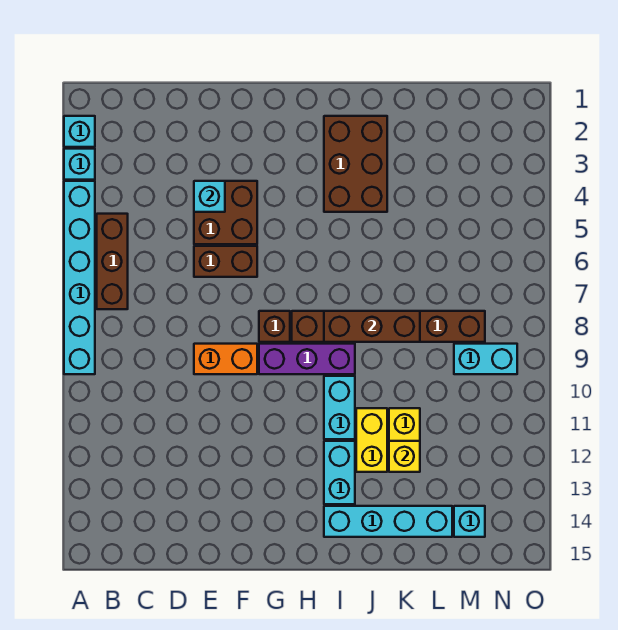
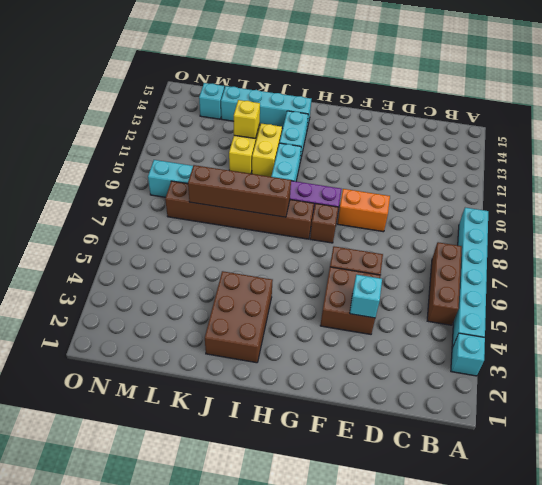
cyan 1x1 brick [64,116,95,147] -> none
brown 1x3 brick [324,311,420,342] -> brown 1x4 brick [188,165,291,217]

